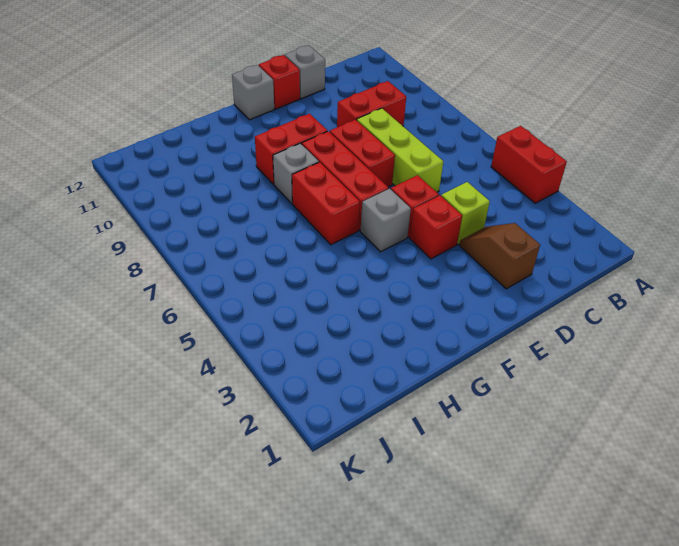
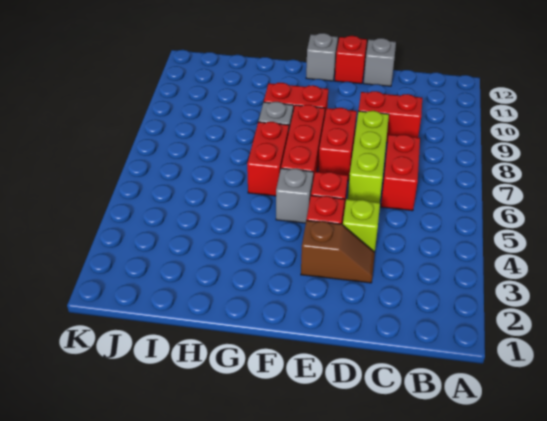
red 1x2 brick [491,126,567,203] -> red 1x2 brick moved to [381,134,420,211]
brown 1x2 slope [459,223,540,289] -> brown 1x2 slope turned to [301,220,375,283]

